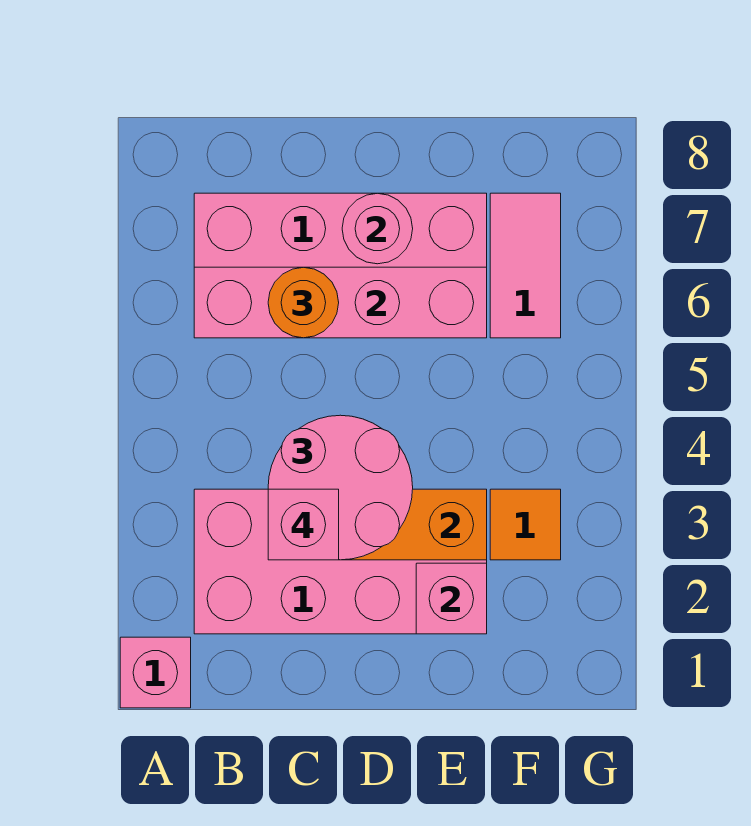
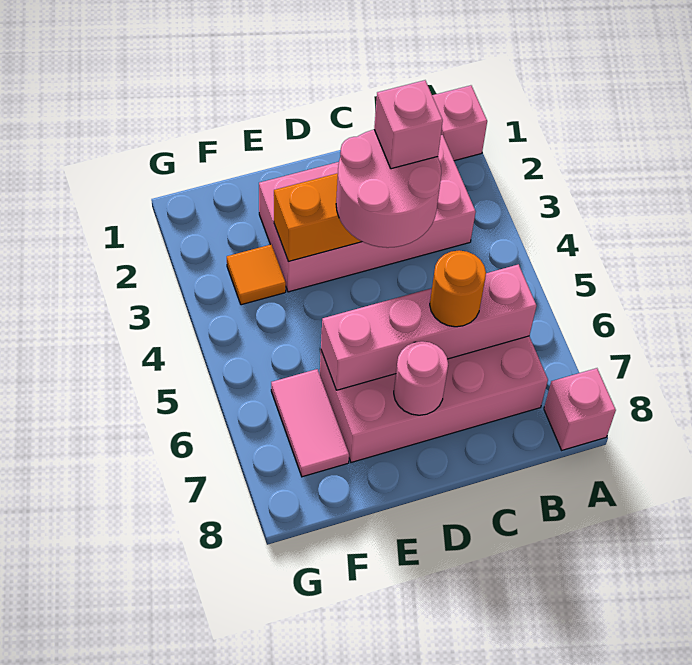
pink 1x1 brick [416,563,487,634] -> pink 1x1 brick moved to [544,368,616,450]

